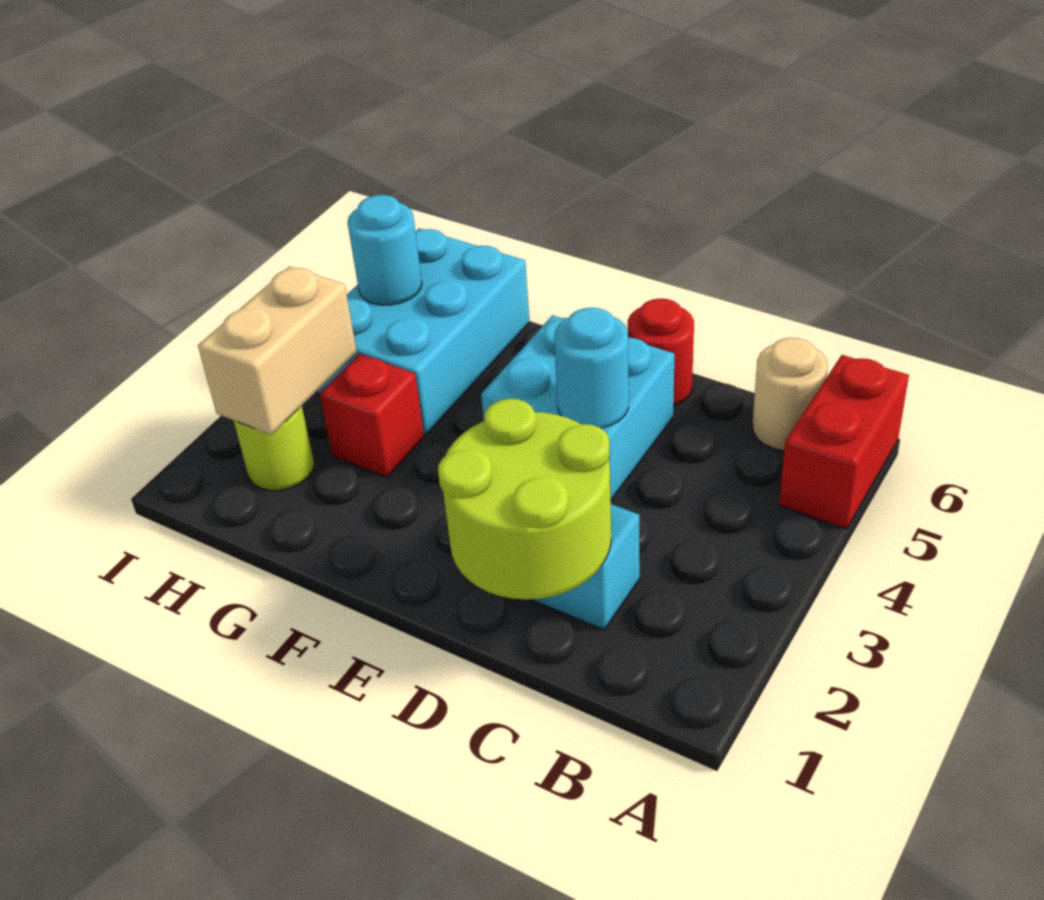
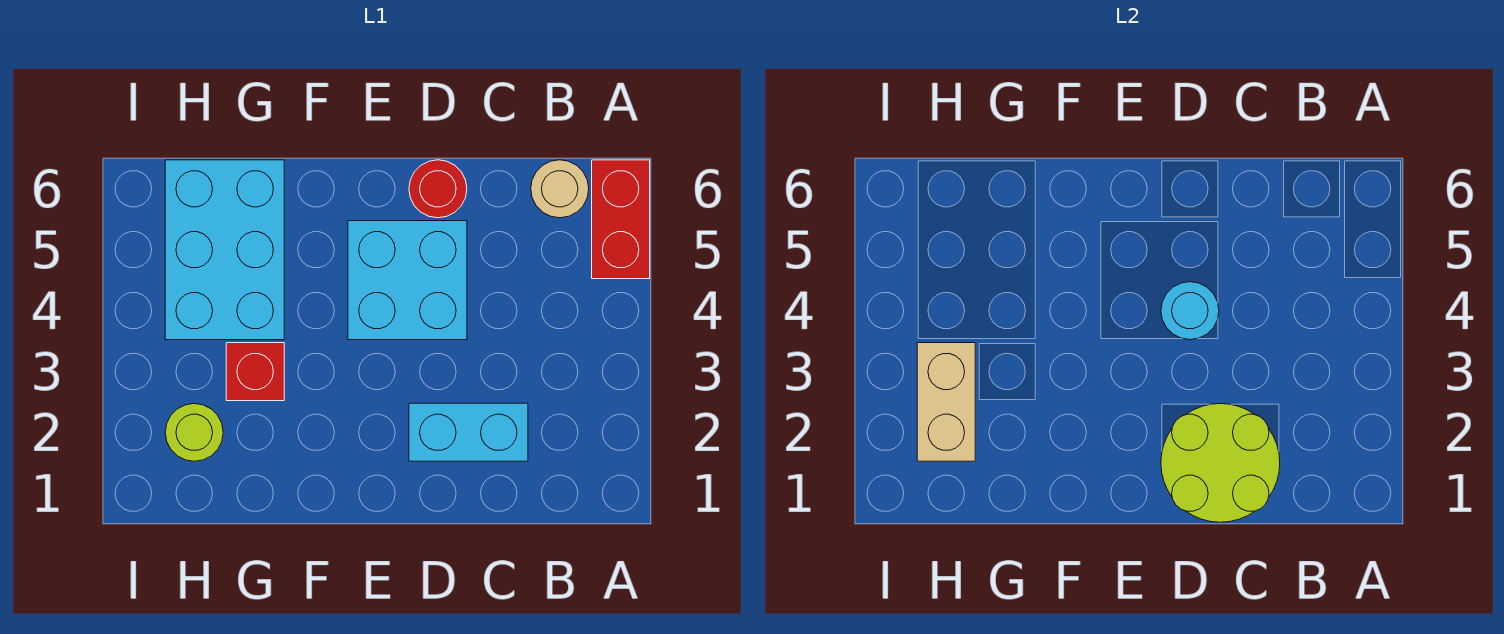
cyan 1x1 round brick [347,195,422,305] -> none

